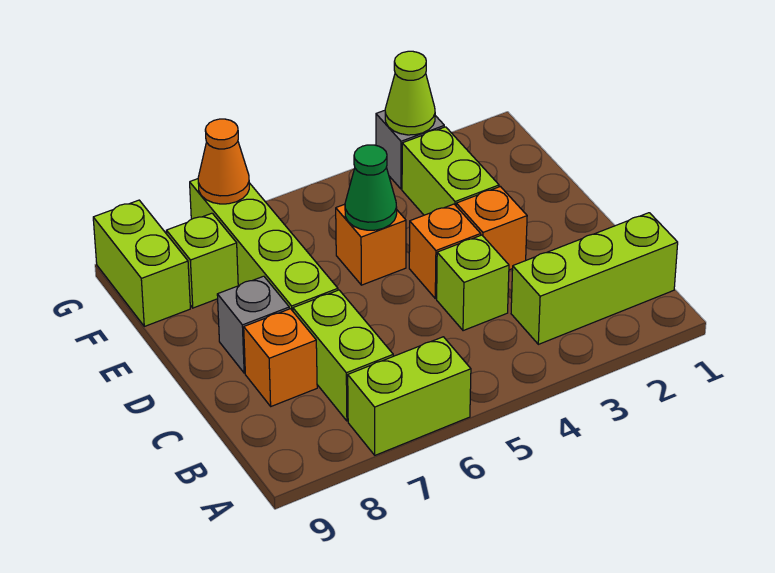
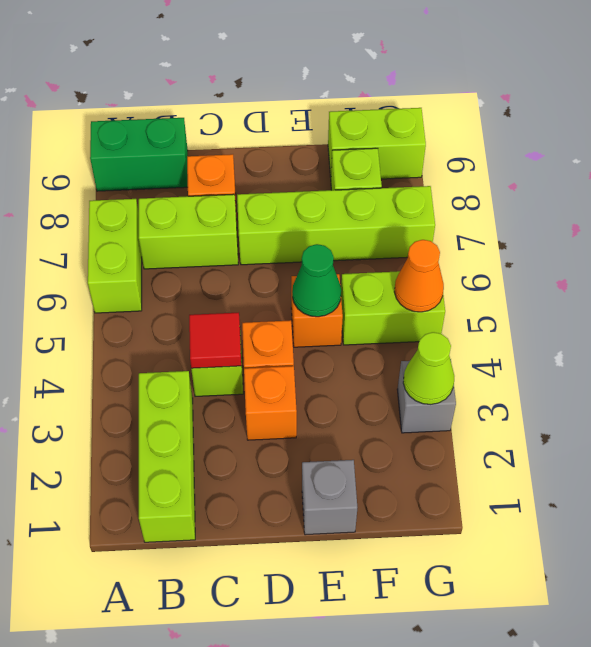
none -> green 1x2 brick [90,118,188,191]
none -> red 1x1 tile [189,313,241,368]
grey 1x1 brick [217,276,289,373] -> grey 1x1 brick moved to [302,460,357,535]
lime 1x2 brick [402,127,499,215] -> lime 1x2 brick moved to [341,270,445,345]
orange 1x1 cone [198,119,249,204] -> orange 1x1 cone moved to [395,240,444,312]

